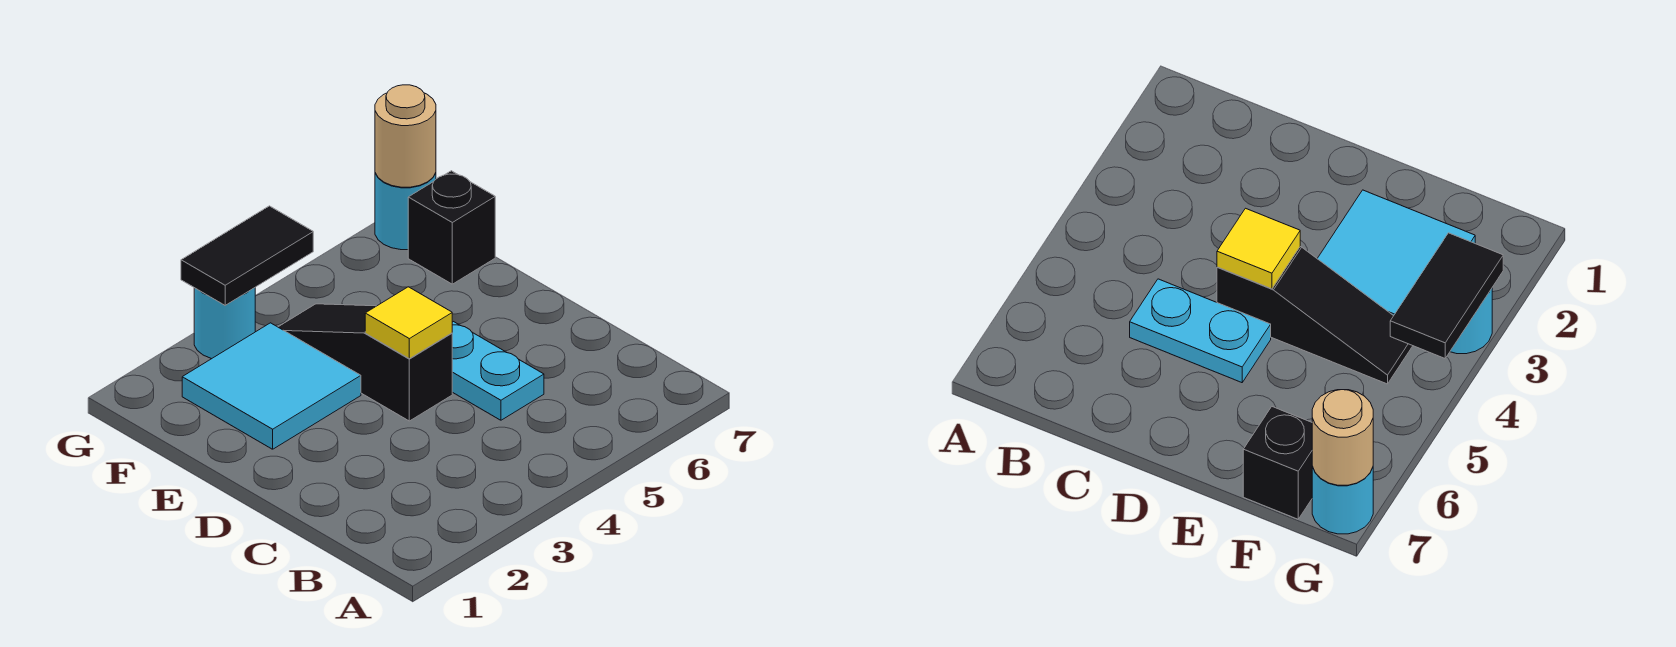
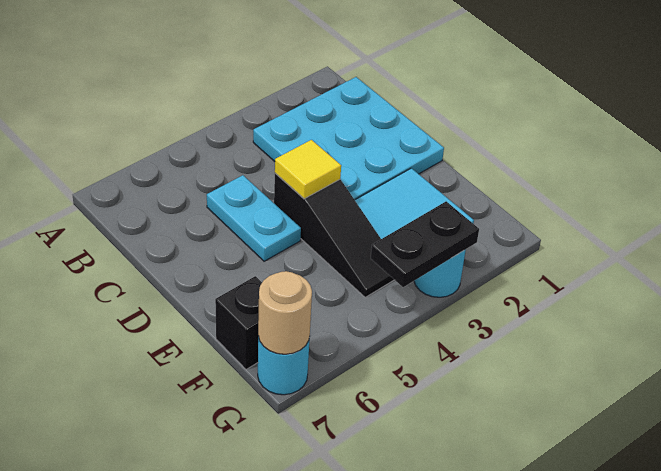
none -> cyan 3x3 plate [253,77,444,200]
black 1x2 tile [181,206,313,305] -> black 1x2 plate [371,201,479,287]

